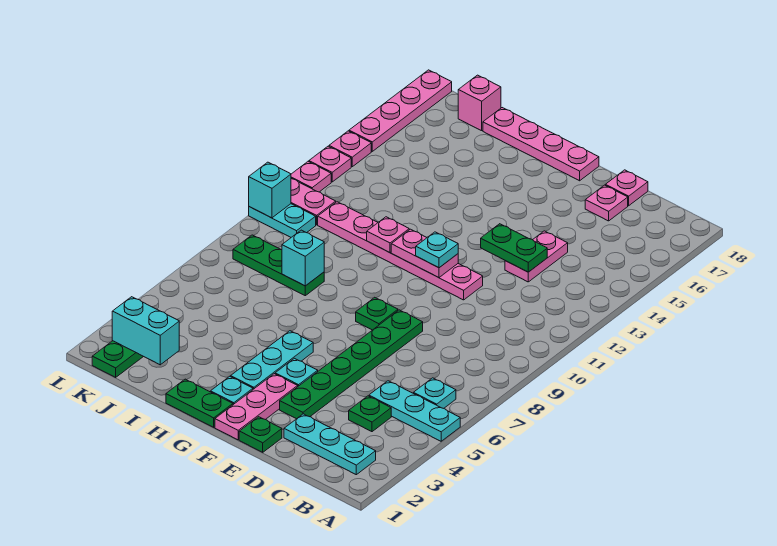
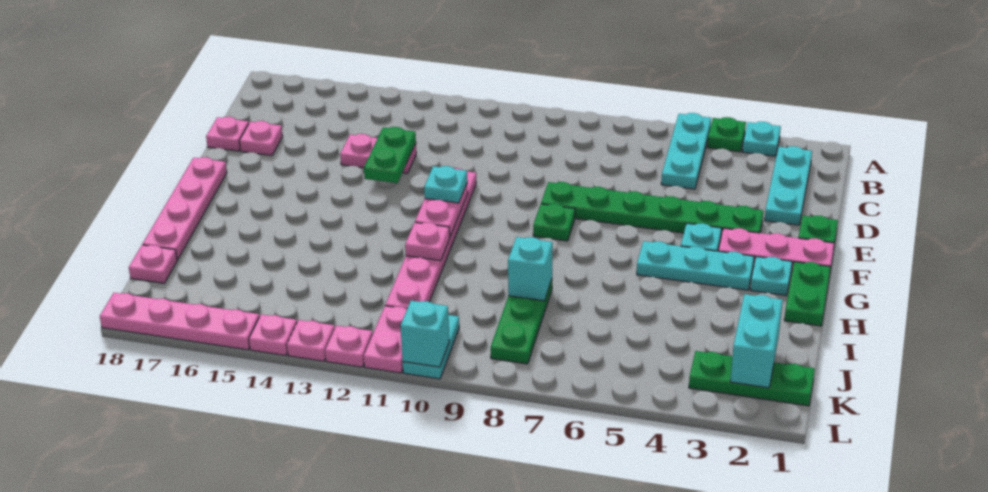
cyan 1x1 plate [413,378,456,408] -> cyan 1x1 plate moved to [742,122,781,156]
green 1x1 plate [349,396,391,432] -> green 1x1 plate moved to [707,117,746,152]
pink 1x1 brick [458,75,501,131] -> pink 1x1 plate [129,245,177,283]

